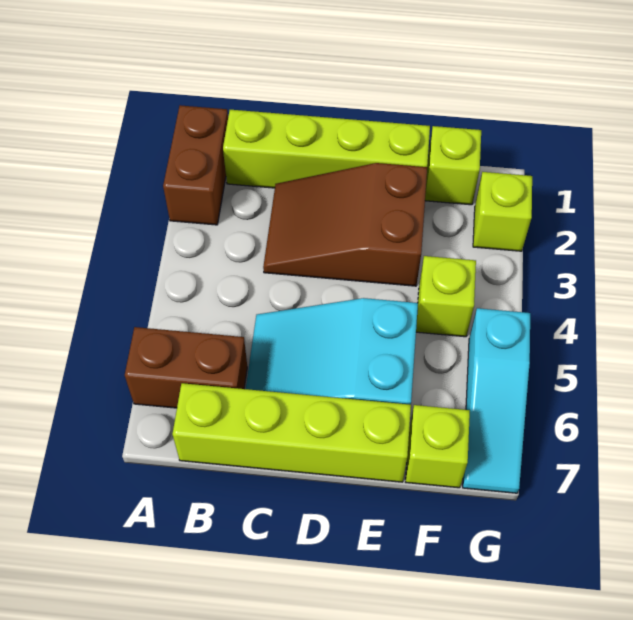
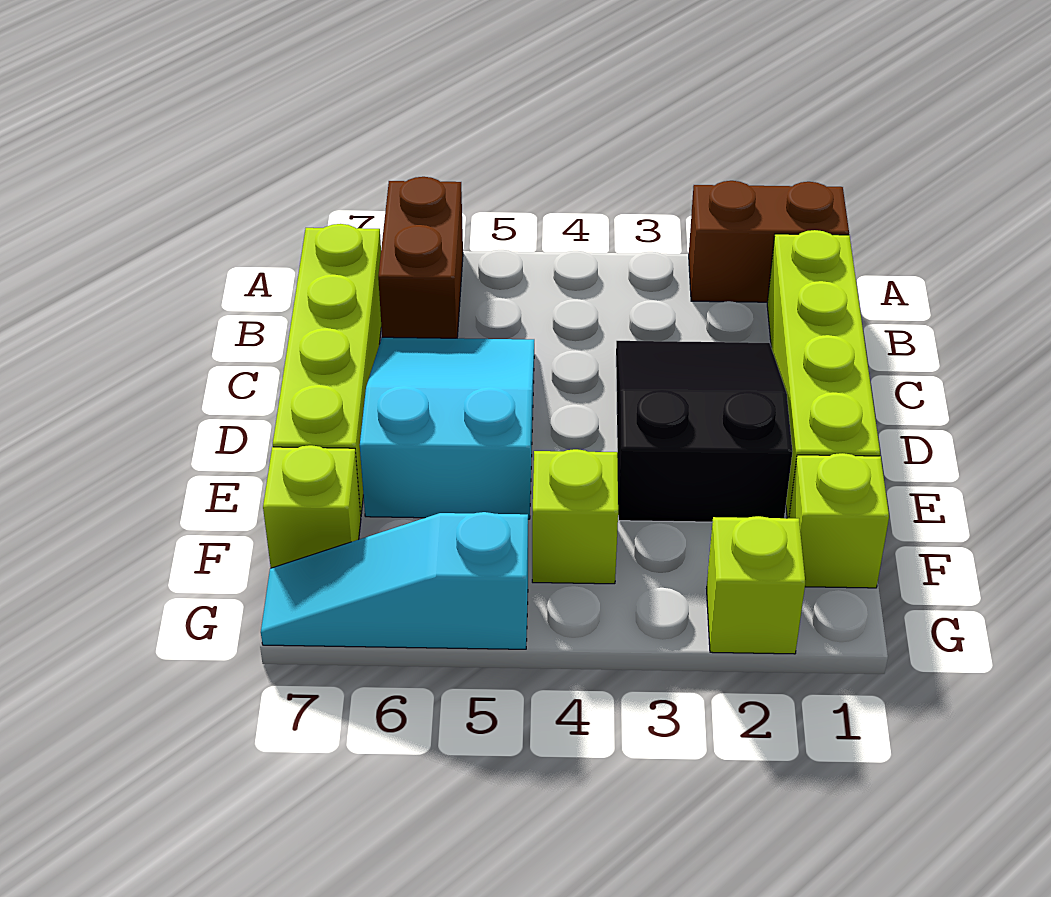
brown 2x3 slope [263,163,427,286] -> black 2x3 slope [616,341,792,522]

